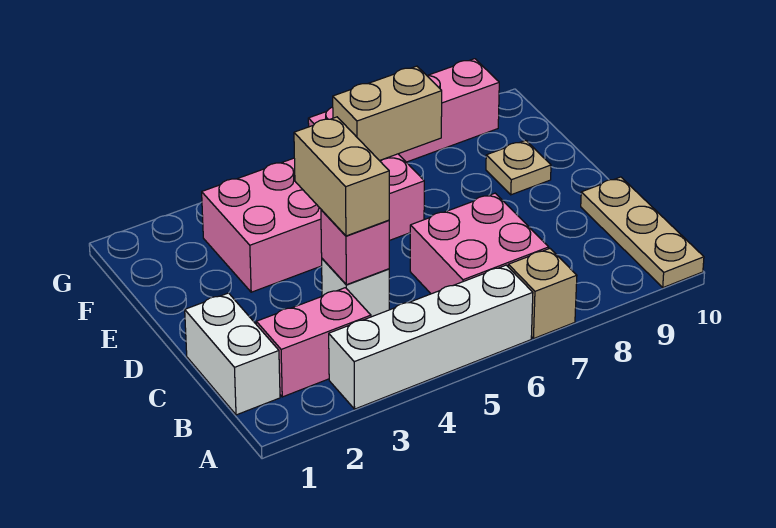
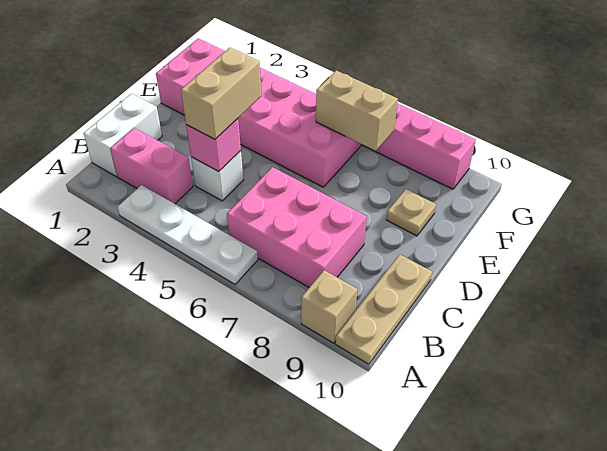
white 1x4 brick [329,265,533,409] -> white 1x4 plate [118,185,258,284]
tan 1x1 brick [508,249,577,339] -> tan 1x1 brick moved to [301,270,357,343]
pink 2x2 brick [410,193,549,294] -> pink 2x3 brick [227,167,367,287]
pink 2x4 brick [202,154,424,292] -> pink 2x6 brick [156,38,361,187]

